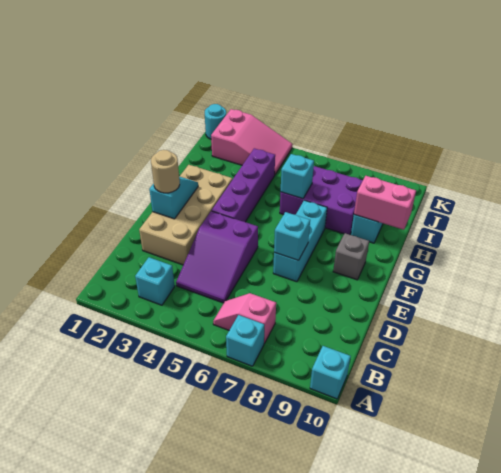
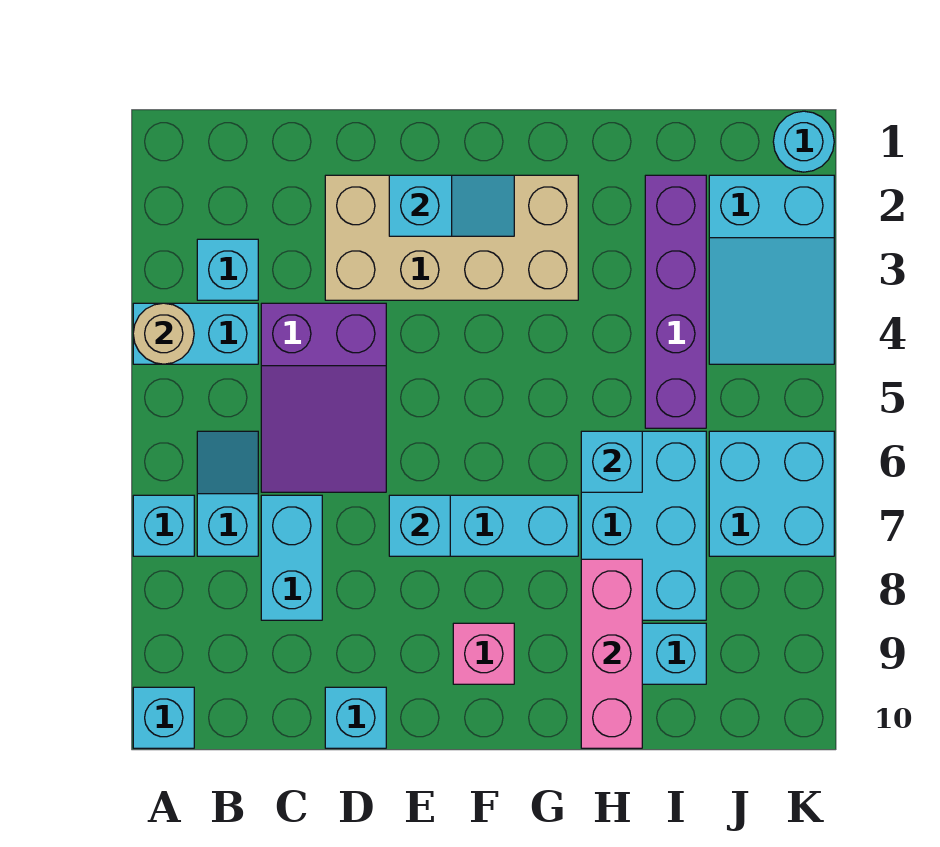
none -> cyan 1x2 brick [133,303,258,364]
pink 1x2 slope [213,293,276,344] -> cyan 1x2 slope [197,431,258,556]
purple 2x3 slope [176,211,258,303] -> purple 2x3 slope turned to [261,303,386,492]
none -> cyan 1x2 brick [261,495,322,620]
none -> cyan 1x1 brick [325,687,386,748]
tan 1x1 round brick [151,150,180,193] -> tan 1x1 round brick moved to [133,303,194,364]
purple 1x4 brick [212,148,275,222] -> purple 1x4 brick turned to [645,175,706,428]
grey 1x1 brick [333,233,369,280] -> pink 1x1 brick [453,623,514,684]
purple 2x3 brick [280,166,363,235] -> cyan 2x3 brick [581,431,706,620]
pink 1x2 brick [354,176,416,230] -> pink 1x3 brick [581,559,642,748]
pink 2x3 slope [211,109,292,174] -> cyan 2x3 slope [709,175,834,364]
none -> cyan 2x2 brick [709,431,834,556]

